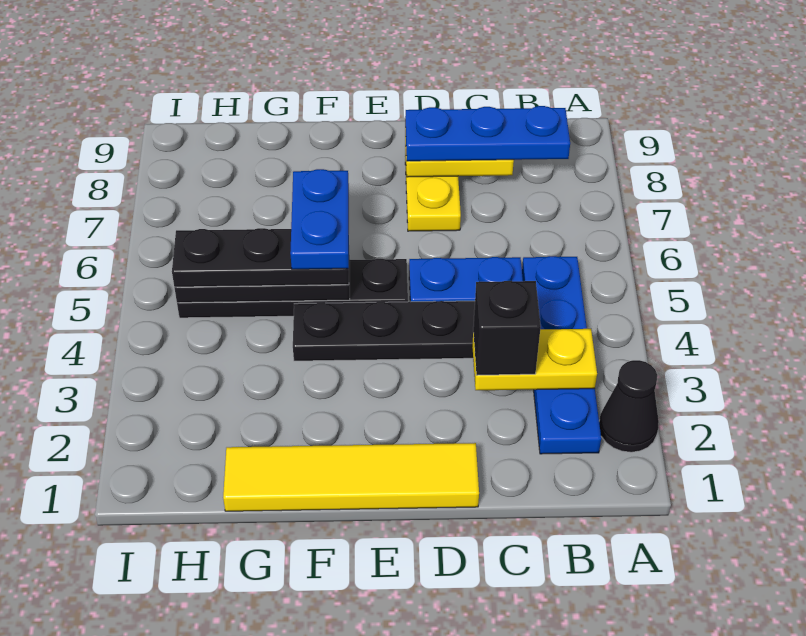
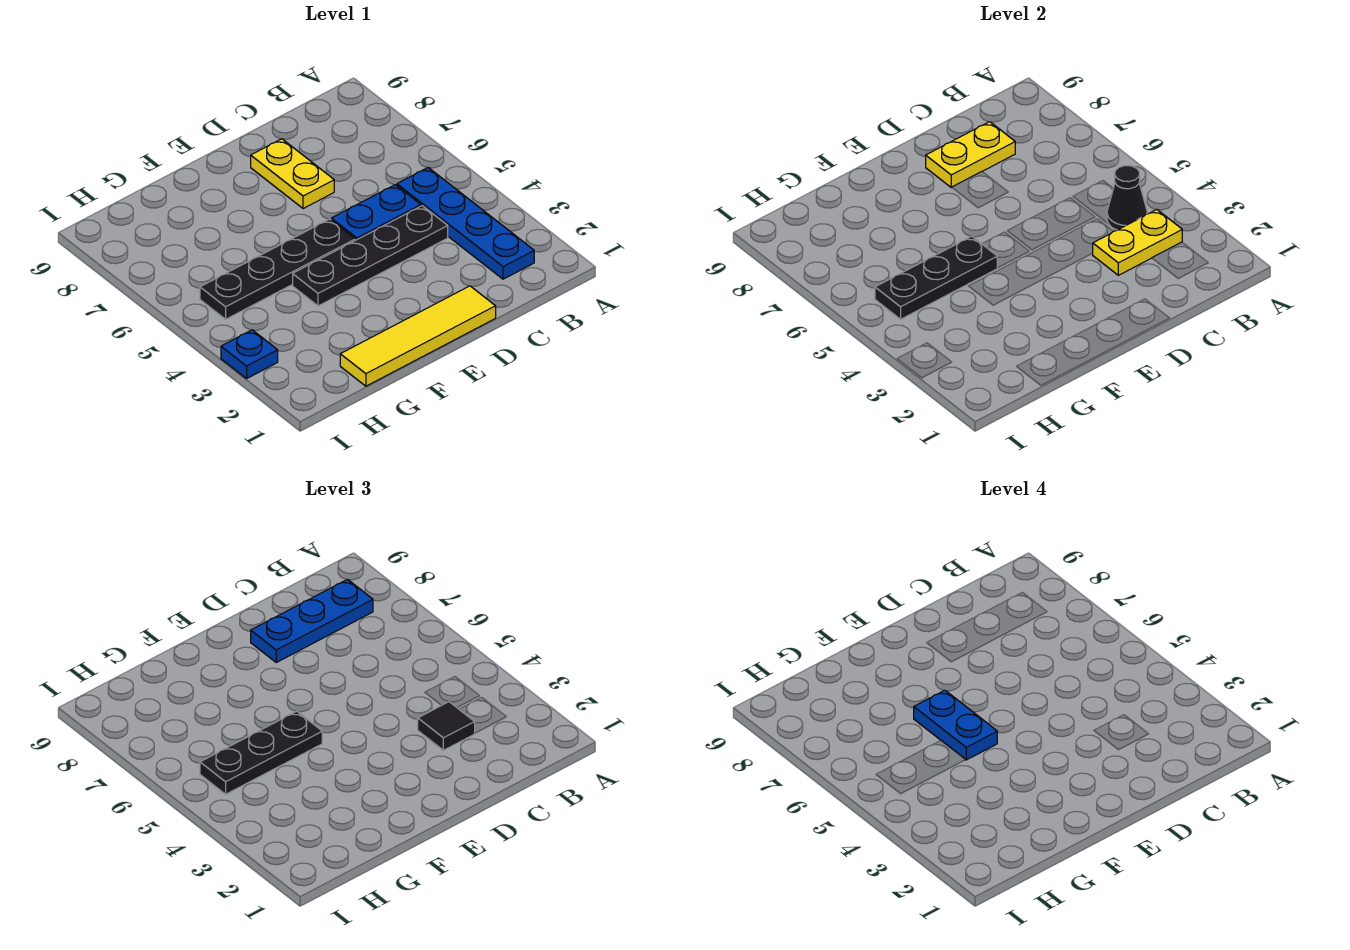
black 1x1 cone [599,360,659,452] -> black 1x1 cone moved to [1107,166,1147,230]
black 1x1 brick [473,281,541,375] -> black 1x1 tile [418,702,475,750]
none -> blue 1x1 plate [221,330,278,379]

